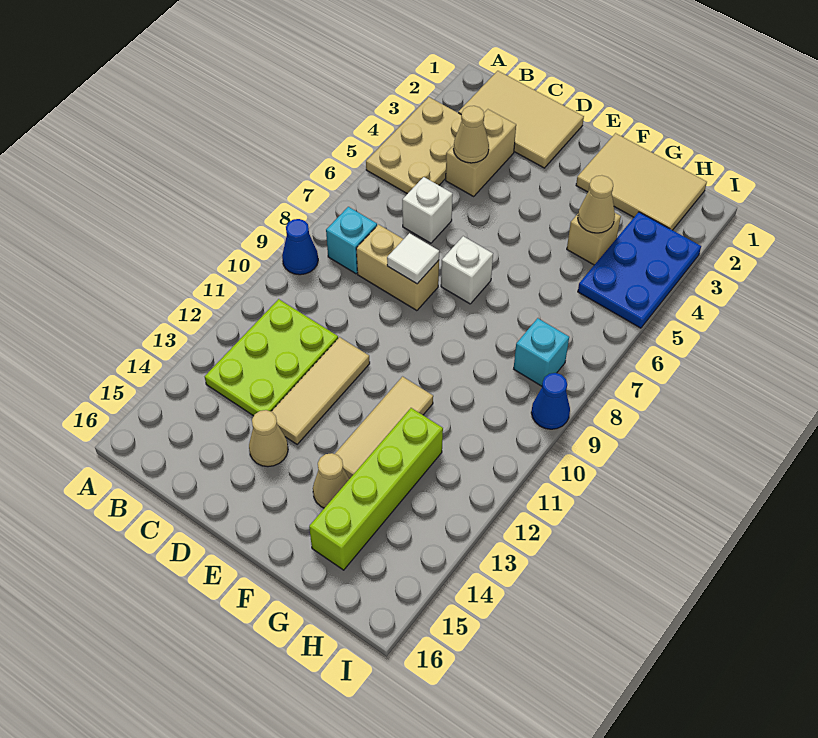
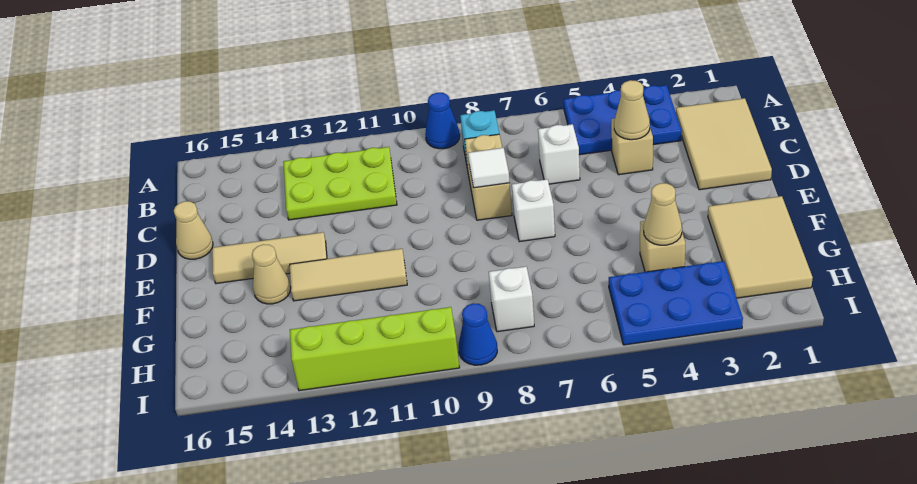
tan 2x3 plate [366,97,462,194] -> blue 2x3 plate [564,85,682,155]
tan 1x2 brick [446,109,516,196] -> tan 1x1 brick [611,119,653,175]
tan 1x3 tile [271,337,370,444] -> tan 1x3 tile moved to [212,232,327,284]
tan 1x1 cone [249,410,288,467] -> tan 1x1 cone moved to [174,201,213,259]
lime 1x4 brick [309,408,443,570] -> lime 1x4 brick moved to [290,307,459,391]
cyan 1x1 brick [514,318,569,386] -> white 1x1 brick [489,267,534,332]

